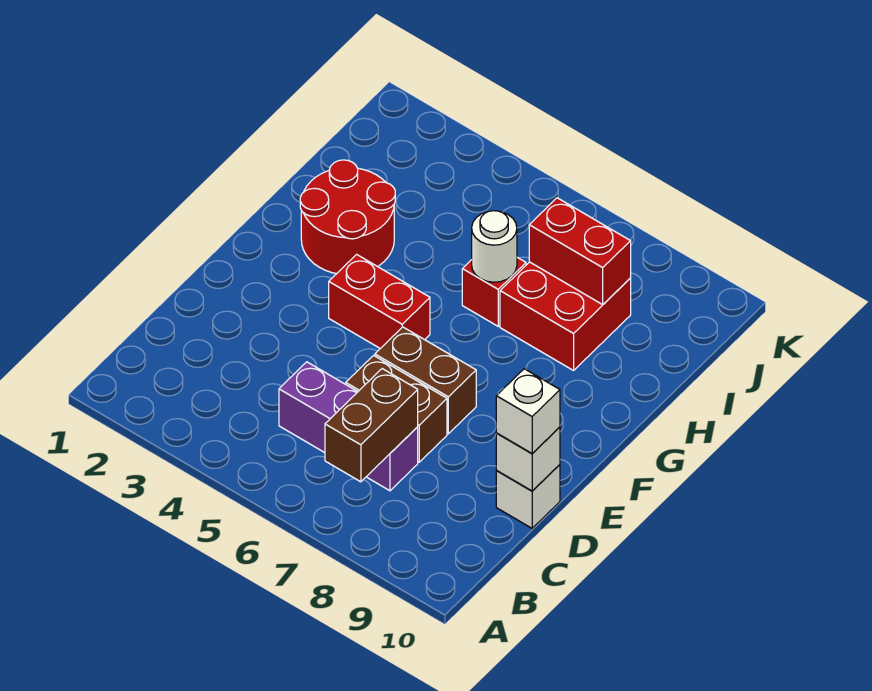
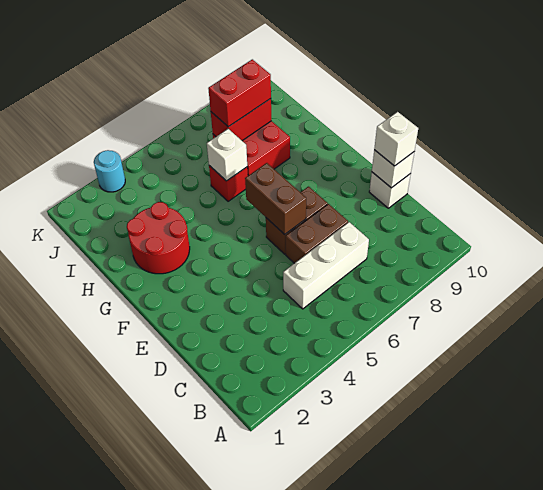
brown 1x2 brick [325,369,418,482] -> brown 1x2 brick moved to [245,163,306,234]
purple 1x3 brick [279,362,418,491] -> white 1x3 brick [283,222,369,309]
red 1x2 brick [329,254,430,348] -> red 1x2 brick moved to [208,59,271,127]
white 1x1 round brick [472,211,517,282] -> white 1x1 brick [207,129,247,181]
none -> cyan 1x1 round brick [94,150,125,192]

